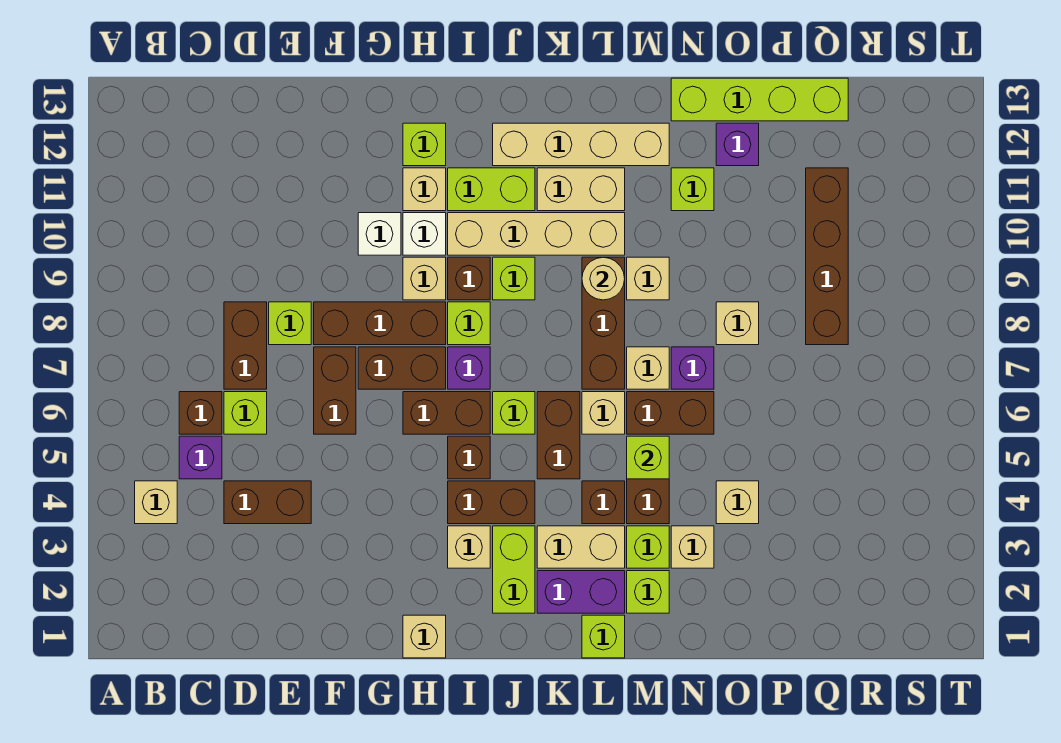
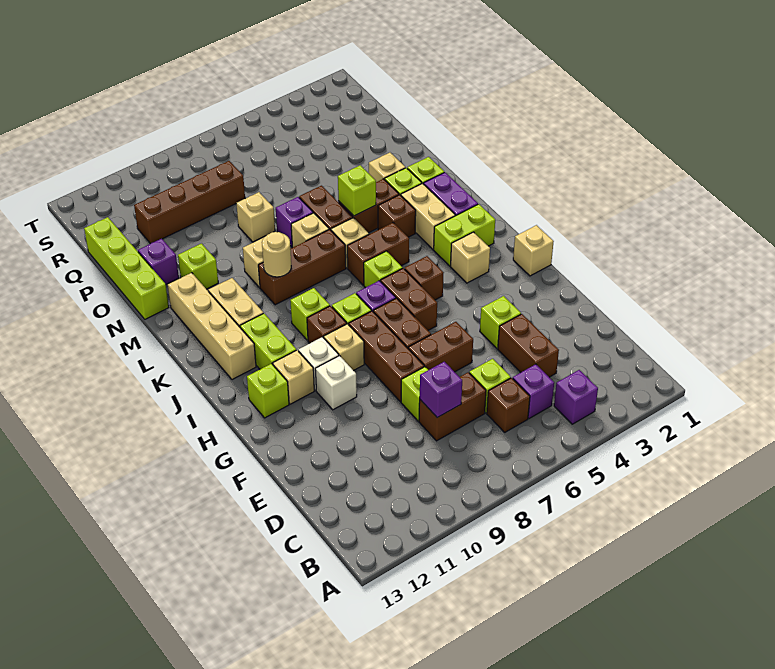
tan 1x1 brick [135,481,177,524] -> purple 1x1 brick [554,370,598,424]
none -> purple 1x1 brick [420,362,462,418]
brown 1x2 brick [448,481,535,524] -> none
tan 1x4 brick [448,213,625,255] -> none
lime 1x1 brick [582,615,625,658] -> lime 1x1 brick moved to [480,296,521,348]
tan 1x1 brick [716,481,759,524] -> none

